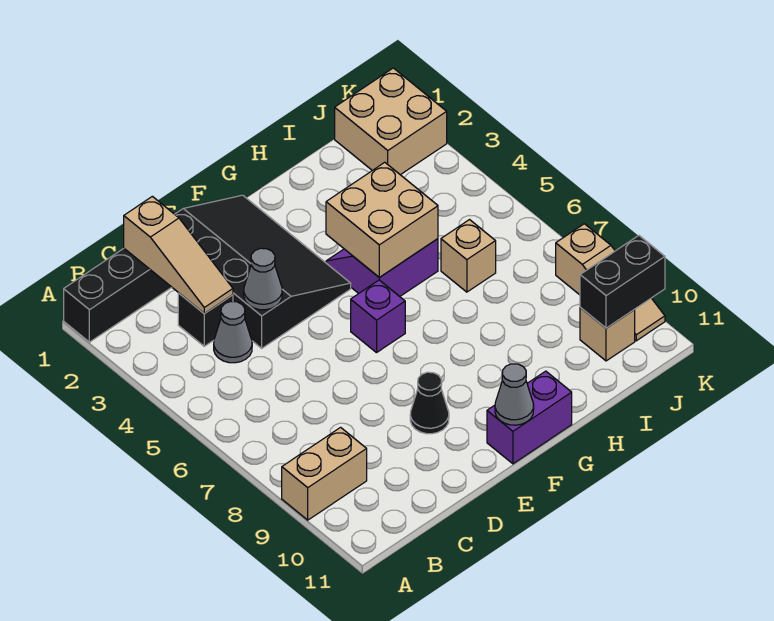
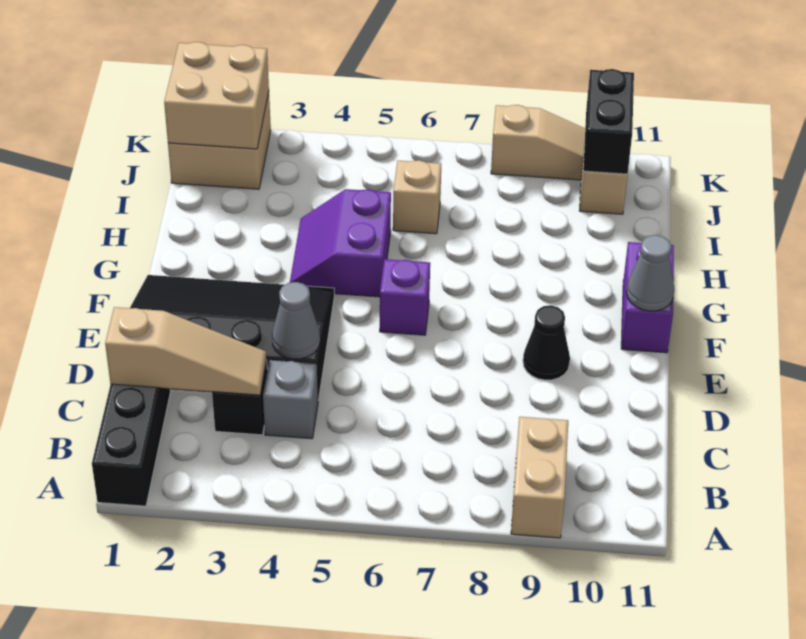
grey 1x1 cone [214,301,252,363] -> grey 1x1 brick [263,360,318,439]
tan 2x2 brick [326,162,438,277] -> tan 2x2 brick moved to [164,42,269,149]

